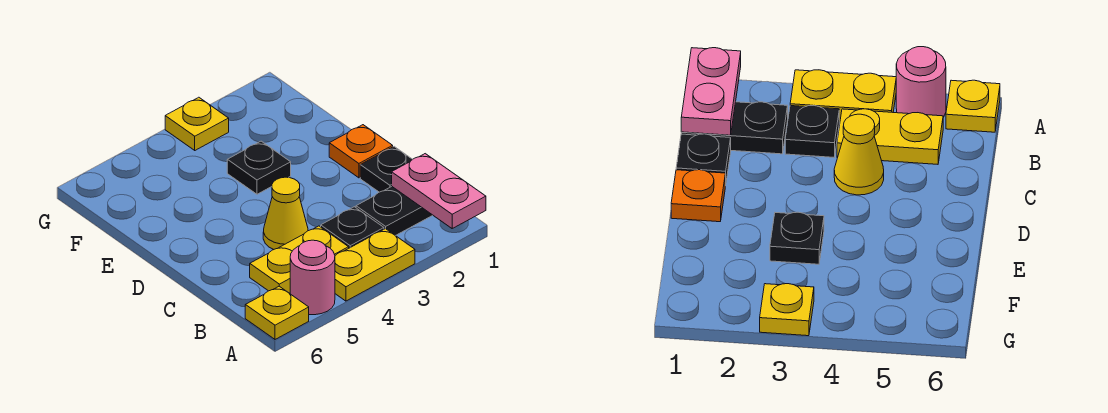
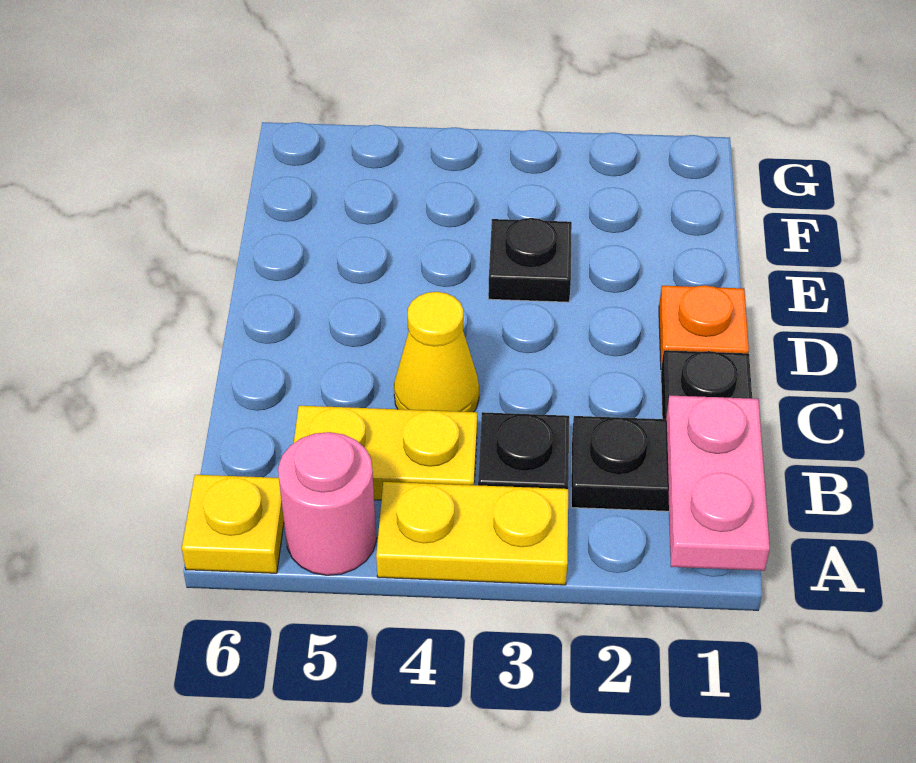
yellow 1x1 plate [165,97,229,150] -> none

